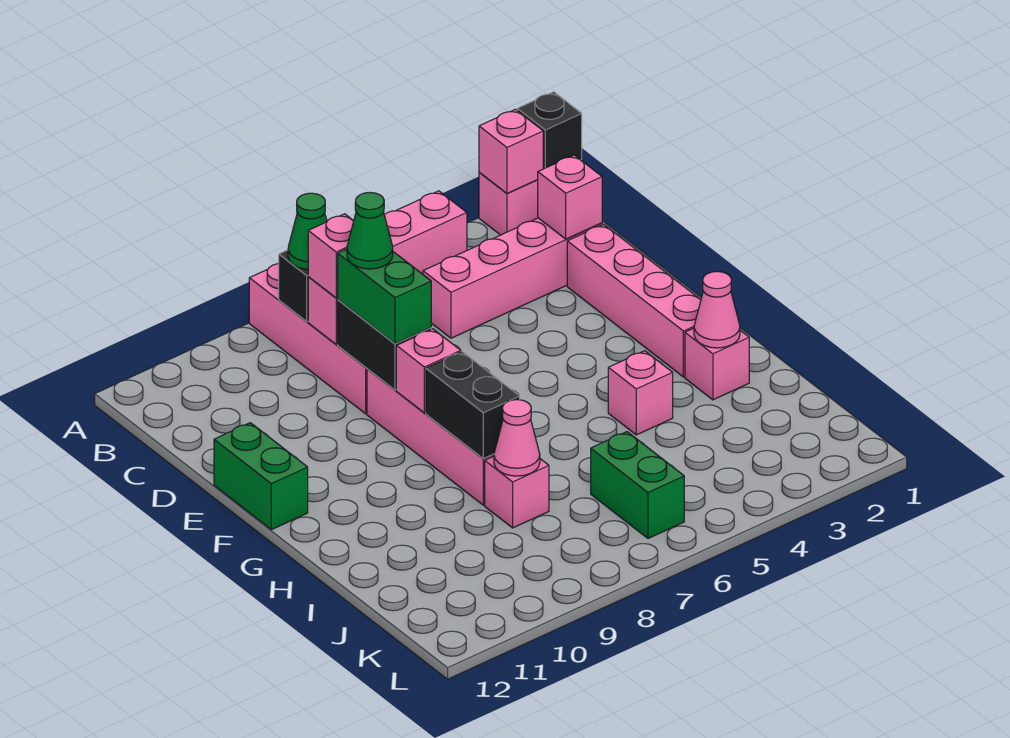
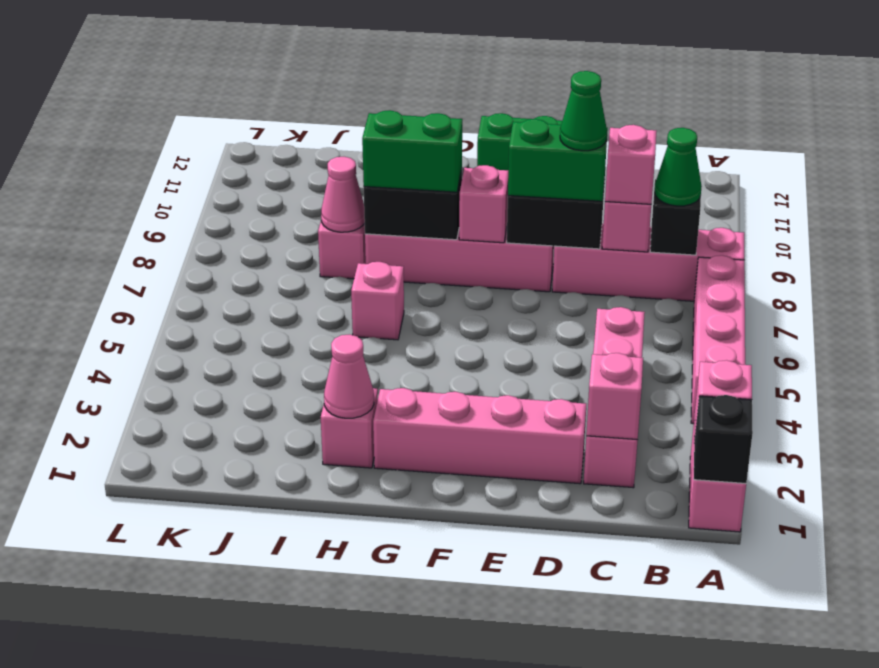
pink 1x1 brick [608,351,673,435] -> pink 1x1 brick moved to [351,262,404,340]
green 1x2 brick [591,432,684,538] -> green 1x2 brick moved to [362,110,462,192]

